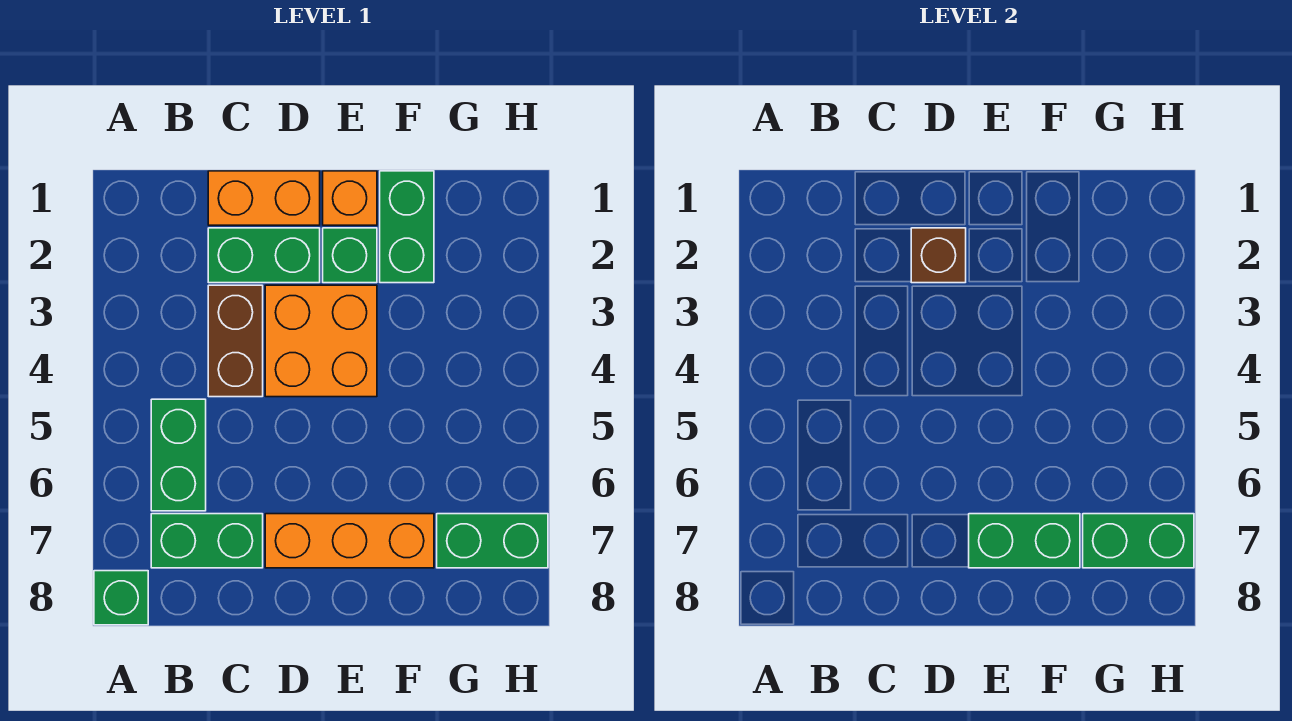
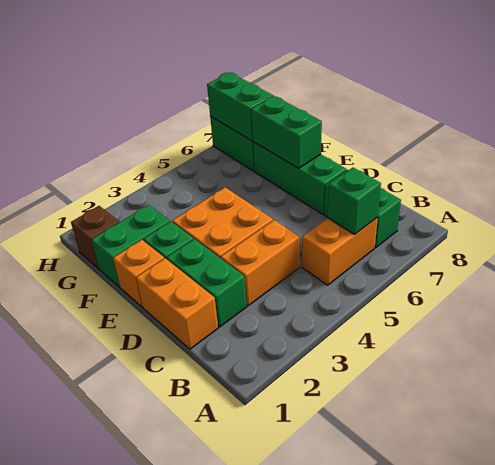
green 1x1 brick [94,571,148,625] -> green 1x1 brick moved to [328,168,381,234]
green 1x2 brick [151,399,206,511] -> orange 1x2 brick [302,218,378,285]
brown 1x2 brick [208,285,263,397] -> orange 1x2 brick [221,220,300,306]
brown 1x1 brick [911,228,966,283] -> brown 1x1 brick moved to [71,206,119,269]
orange 1x3 brick [265,514,434,568] -> green 1x3 brick [253,142,346,214]

